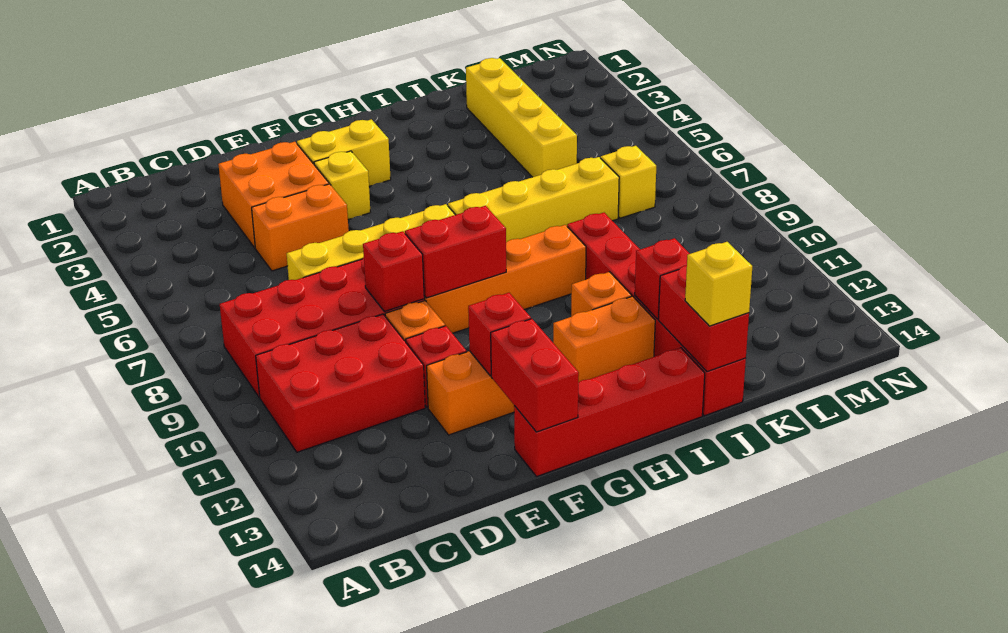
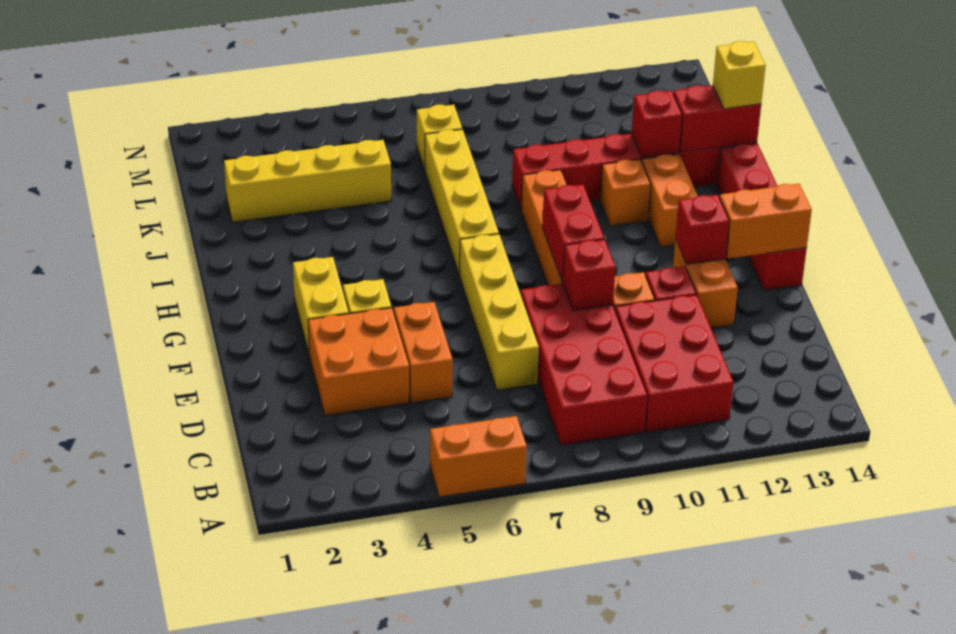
none -> orange 1x2 brick [430,416,527,497]
red 1x2 brick [491,319,579,432] -> orange 1x2 brick [720,184,812,259]

